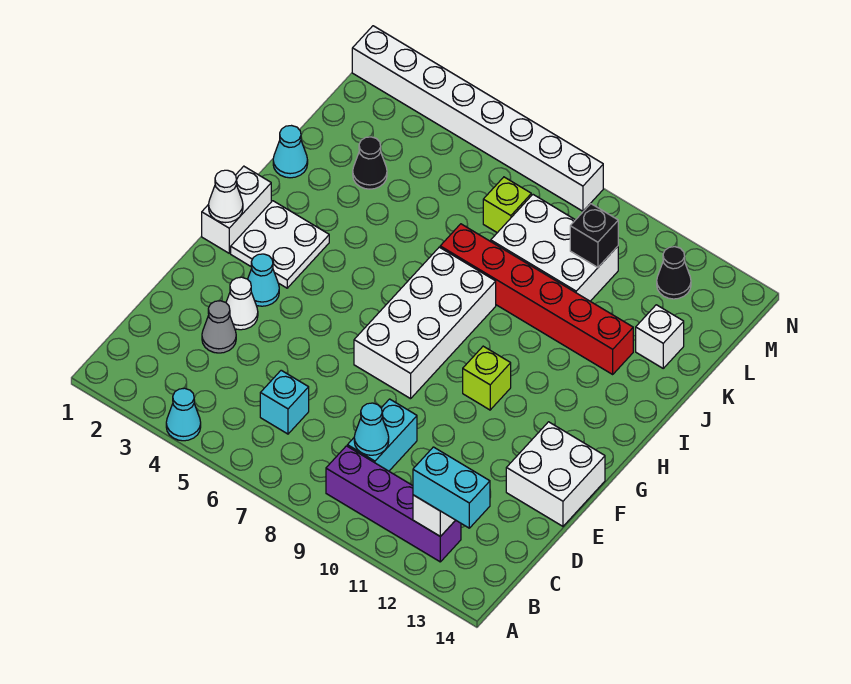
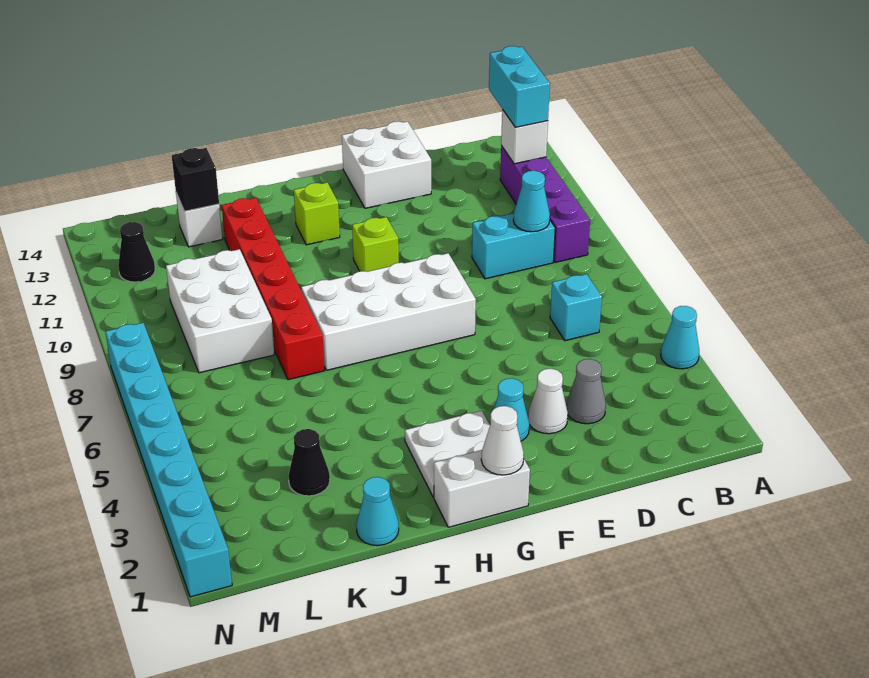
lime 1x1 brick [483,177,531,233] -> lime 1x1 brick moved to [294,183,340,245]
black 1x1 brick [570,204,618,267] -> black 1x1 brick moved to [172,148,219,211]
white 1x8 brick [352,26,603,211] -> cyan 1x8 brick [105,323,232,597]

